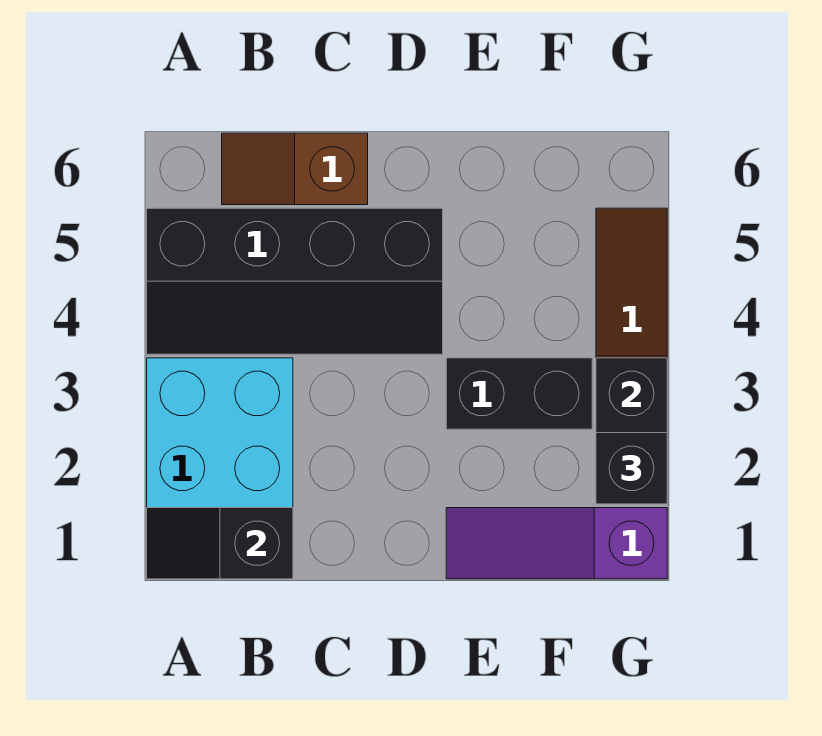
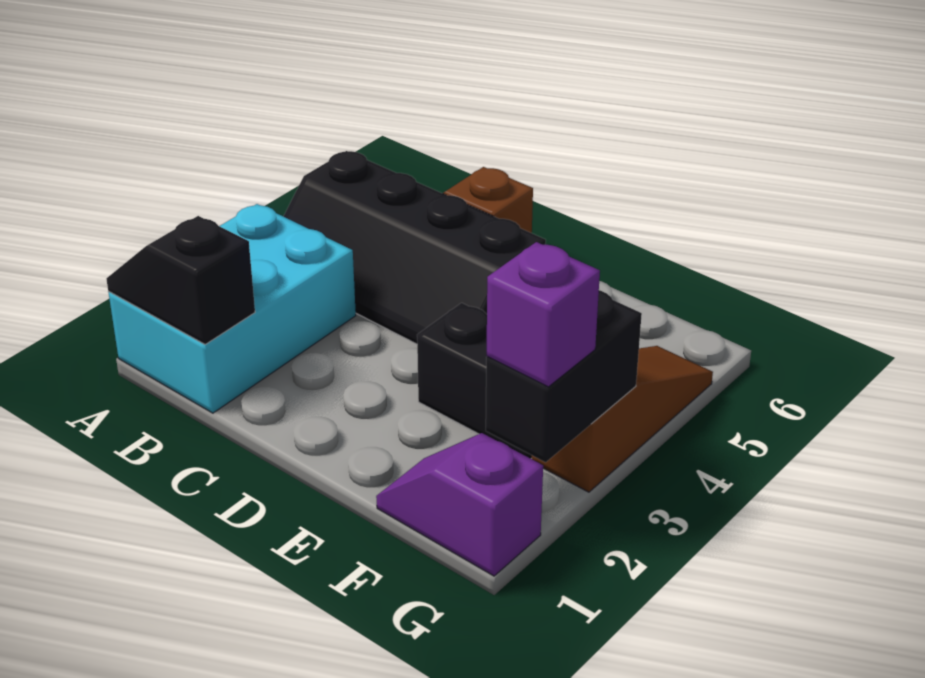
purple 1x3 slope [446,508,667,579] -> purple 1x2 slope [376,433,543,576]
black 1x1 brick [596,433,667,504] -> purple 1x1 brick [487,242,600,387]

